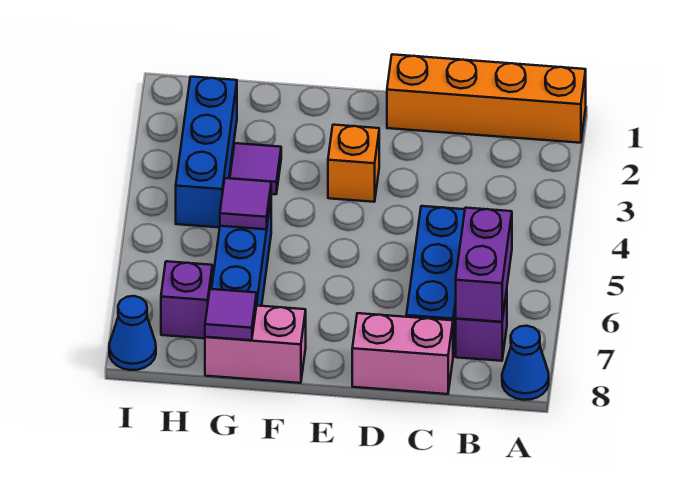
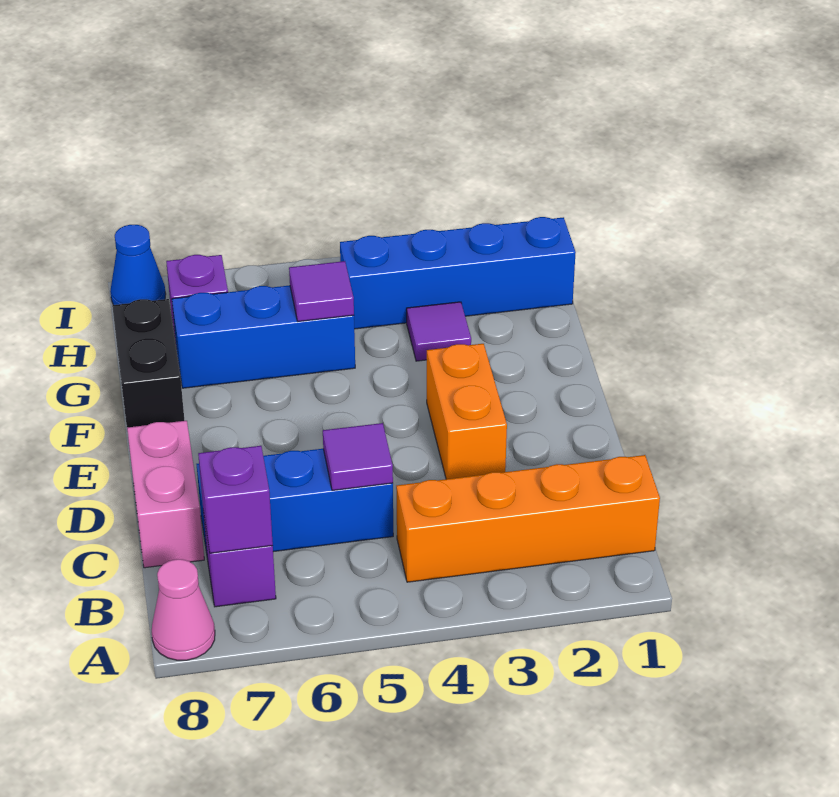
orange 1x4 brick [387,54,586,143] -> orange 1x4 brick turned to [396,455,660,582]
blue 1x1 cone [502,326,549,400] -> pink 1x1 cone [152,559,215,660]
purple 1x2 brick [456,208,512,322] -> purple 1x1 brick [198,446,273,553]
orange 1x1 brick [328,125,379,202] -> orange 1x2 brick [427,344,507,479]
pink 1x2 brick [205,306,306,383] -> black 1x2 brick [112,299,185,433]
purple 1x1 tile [205,289,257,340] -> purple 1x1 tile moved to [323,423,393,490]
blue 1x3 brick [176,77,237,228] -> blue 1x4 brick [340,217,576,329]

